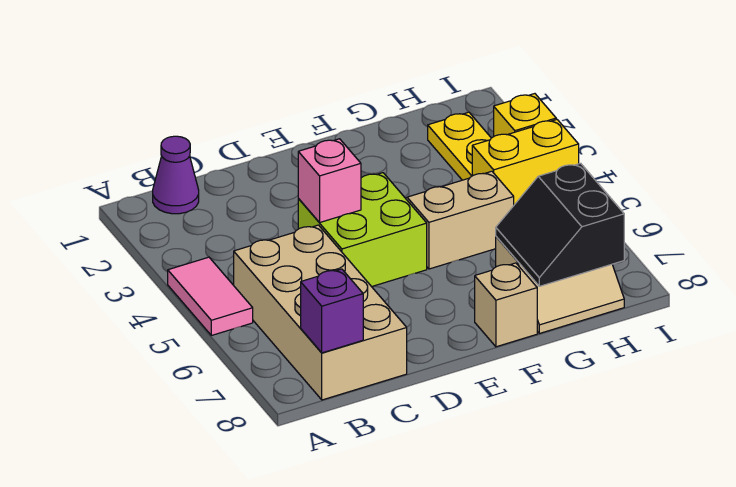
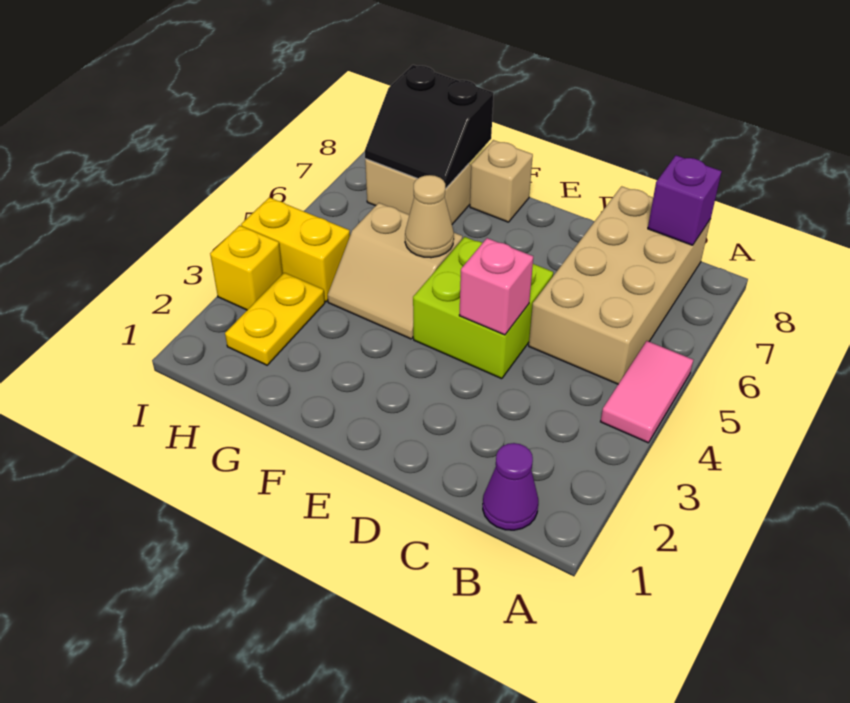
none -> tan 1x1 cone [405,175,454,258]
black 2x2 slope [496,163,624,286] -> black 2x2 slope turned to [365,65,494,189]

